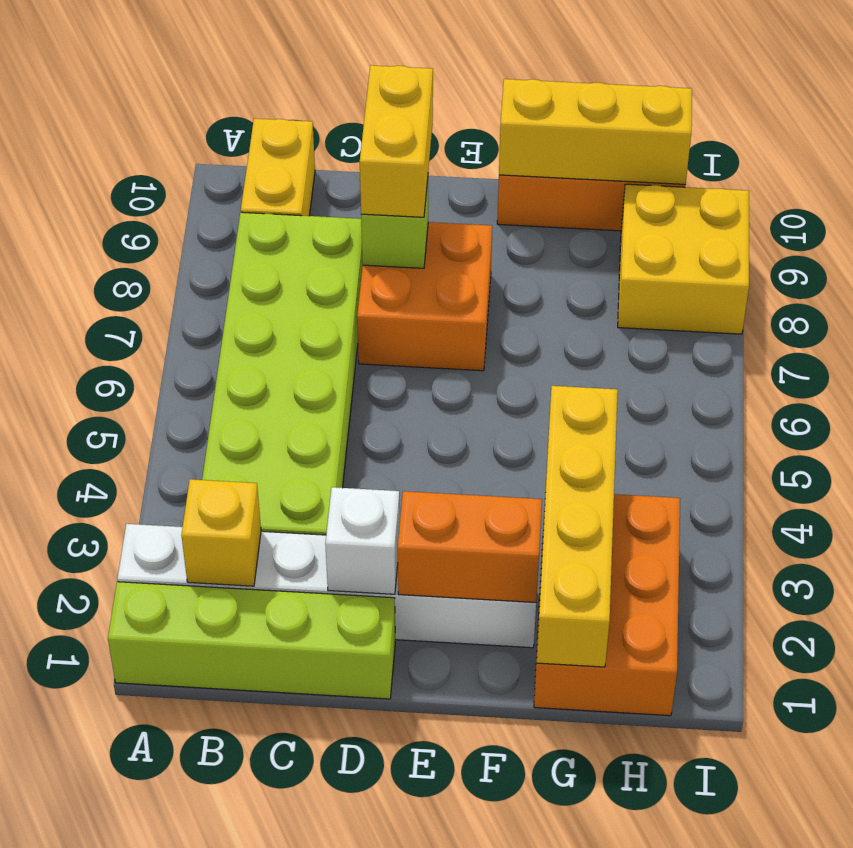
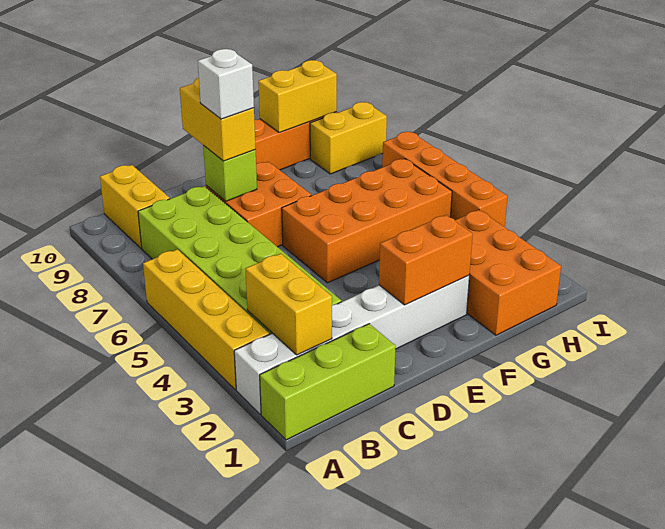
lime 1x4 brick [108,582,395,699] -> lime 1x3 brick [260,324,396,440]
yellow 1x1 brick [181,479,261,586] -> yellow 1x2 brick [245,254,332,355]
white 1x1 brick [325,487,400,594] -> white 1x1 brick moved to [198,49,254,119]
none -> orange 2x4 brick [282,159,452,283]
yellow 1x3 brick [499,79,692,184] -> yellow 1x2 brick [258,60,337,133]
yellow 1x4 brick [537,386,618,667] -> yellow 1x4 brick moved to [143,249,269,390]
yellow 2x2 brick [618,184,749,334] -> yellow 1x2 brick [310,102,387,174]
none -> orange 1x4 brick [382,132,508,227]

